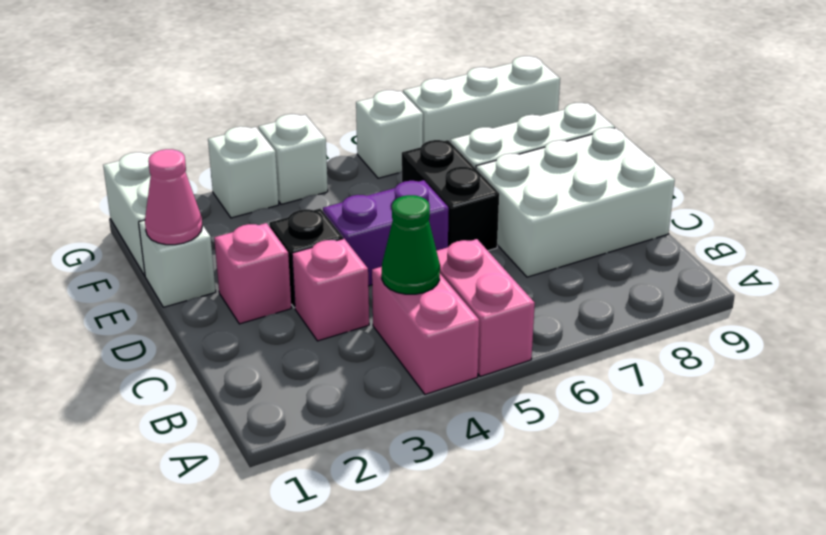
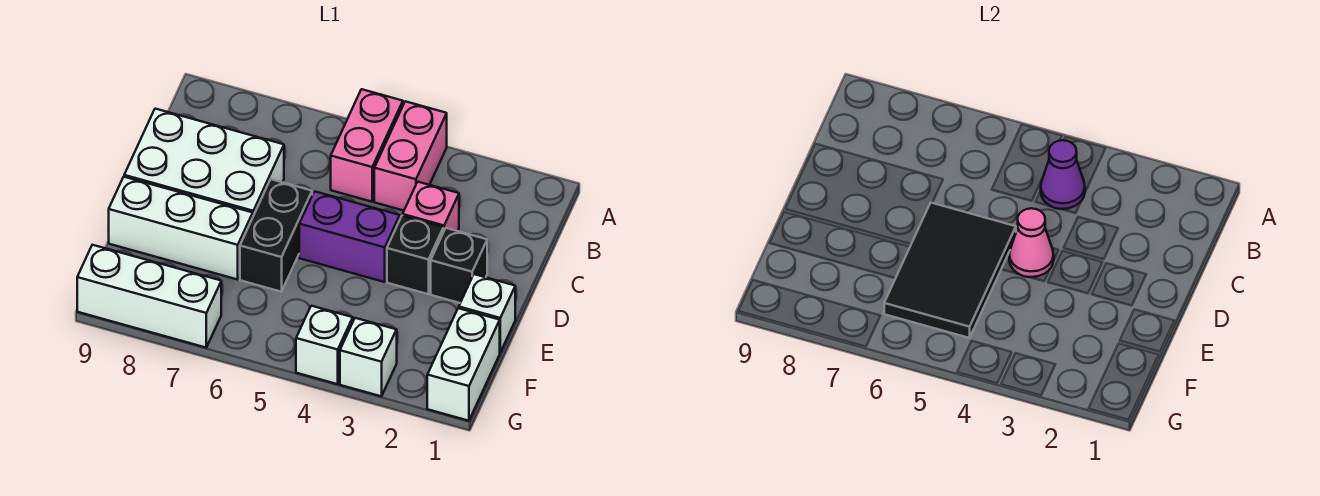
green 1x1 cone [382,195,440,294] -> purple 1x1 cone [1041,140,1085,209]
pink 1x1 brick [214,223,291,324] -> black 1x1 brick [431,228,487,303]
none -> black 2x3 tile [884,203,1016,338]
pink 1x1 cone [145,149,202,245] -> pink 1x1 cone moved to [1009,208,1054,277]
white 1x1 brick [356,90,423,178] -> none

